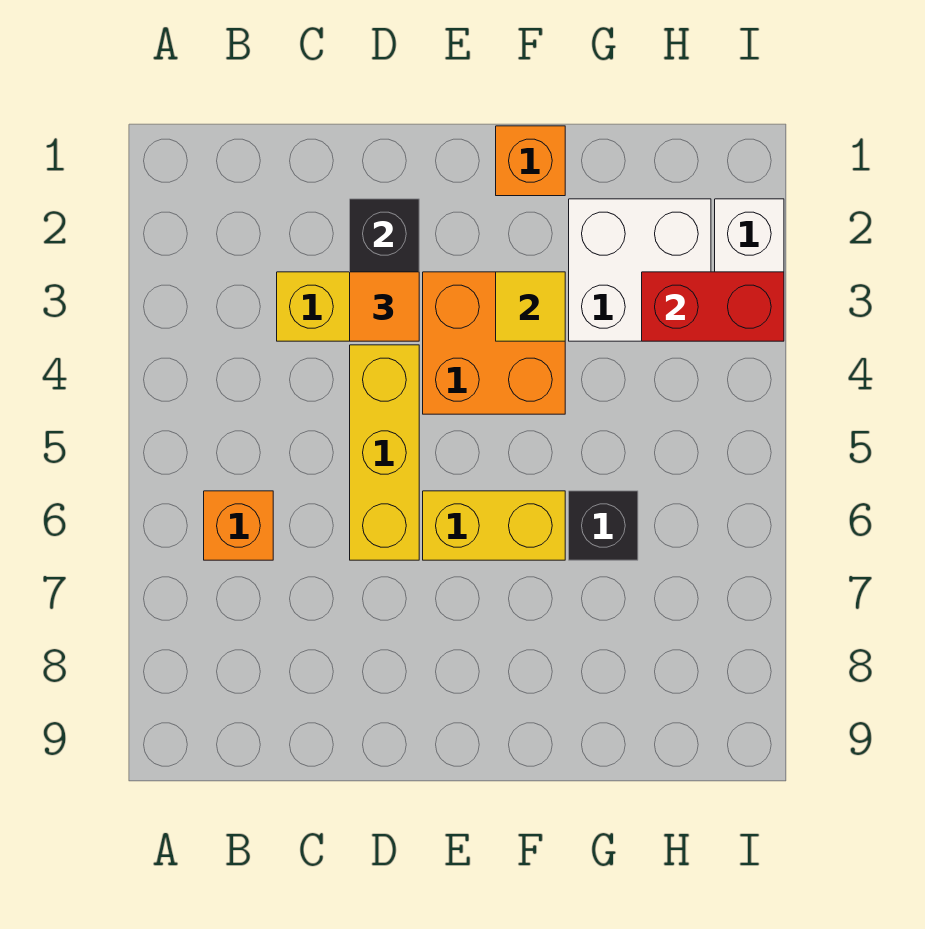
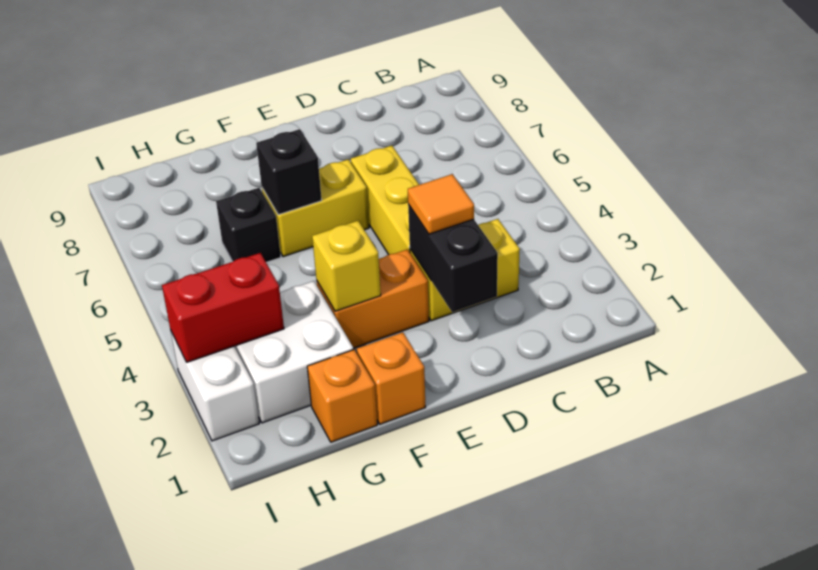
orange 1x1 brick [204,491,273,560] -> orange 1x1 brick moved to [307,350,377,442]
orange 2x2 brick [423,272,565,414] -> orange 1x2 brick [316,249,429,348]
yellow 1x1 tile [496,272,565,341] -> yellow 1x1 brick [312,221,381,311]
none -> black 1x1 brick [256,129,322,215]

